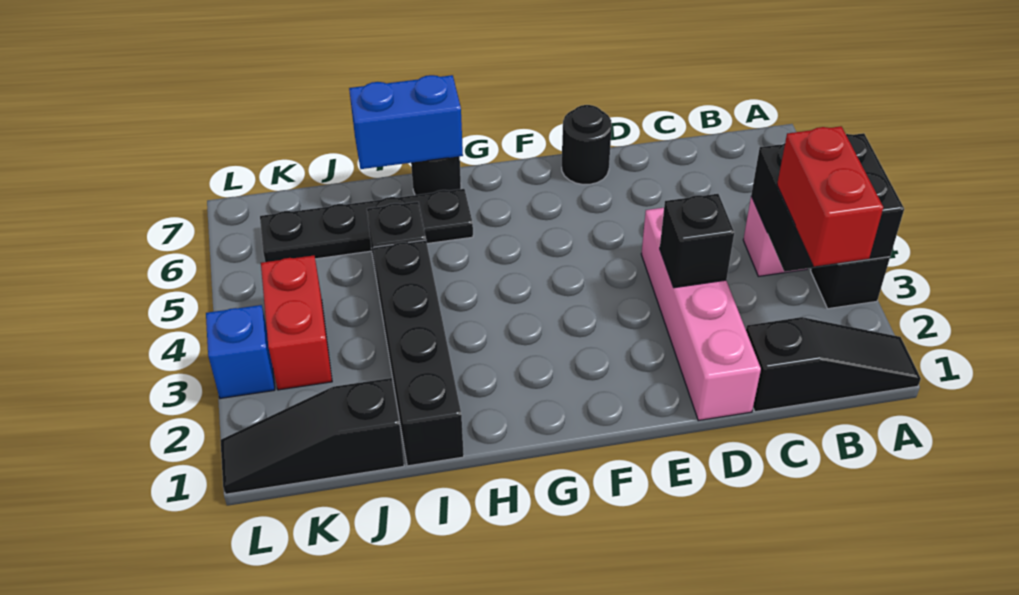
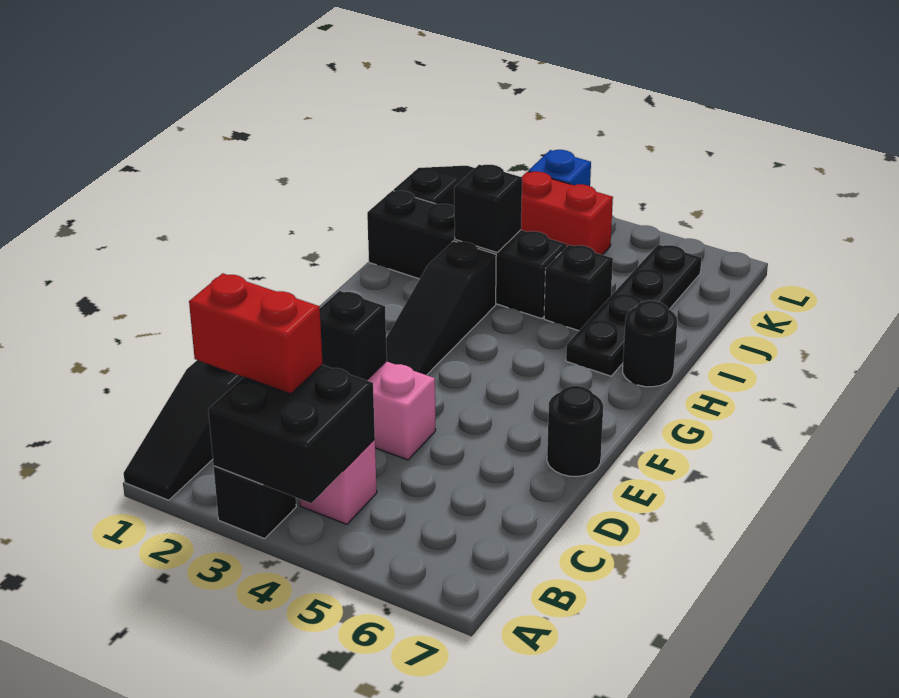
none -> black 1x3 slope [386,241,496,375]
blue 1x2 brick [349,75,463,169] -> none
none -> black 1x1 brick [454,165,522,252]

